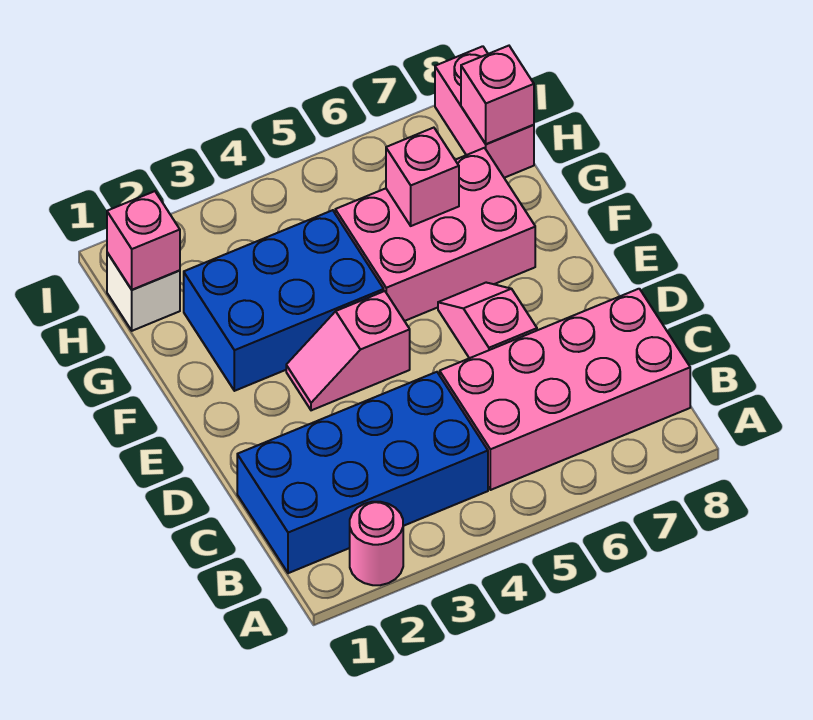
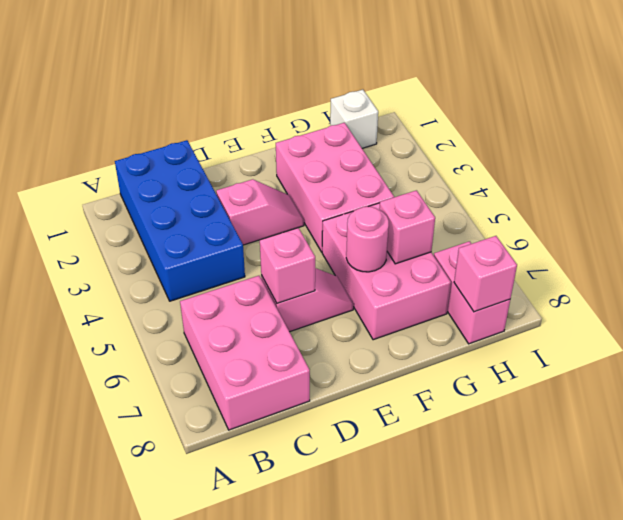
pink 1x1 round brick [350,502,403,585] -> pink 1x1 round brick moved to [346,206,389,272]
pink 2x4 brick [440,289,690,490] -> pink 2x3 brick [180,276,310,430]
pink 1x2 slope [286,291,410,410] -> pink 1x2 slope turned to [216,179,304,245]
blue 2x3 brick [184,210,384,391] -> pink 2x3 brick [276,123,394,252]
pink 1x1 brick [107,191,180,290] -> pink 1x1 brick moved to [260,228,315,303]
pink 1x2 brick [435,46,534,178] -> pink 1x2 brick turned to [434,241,510,344]

